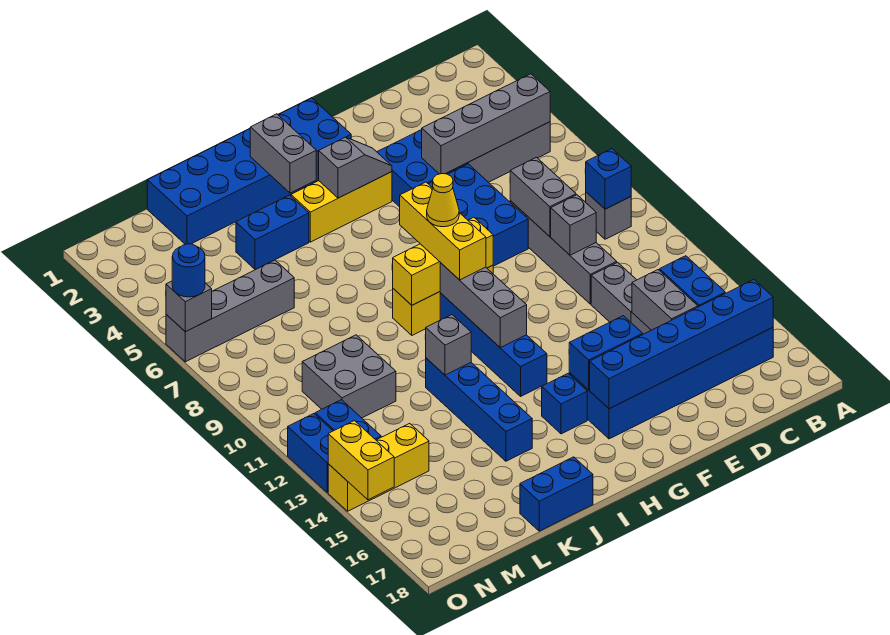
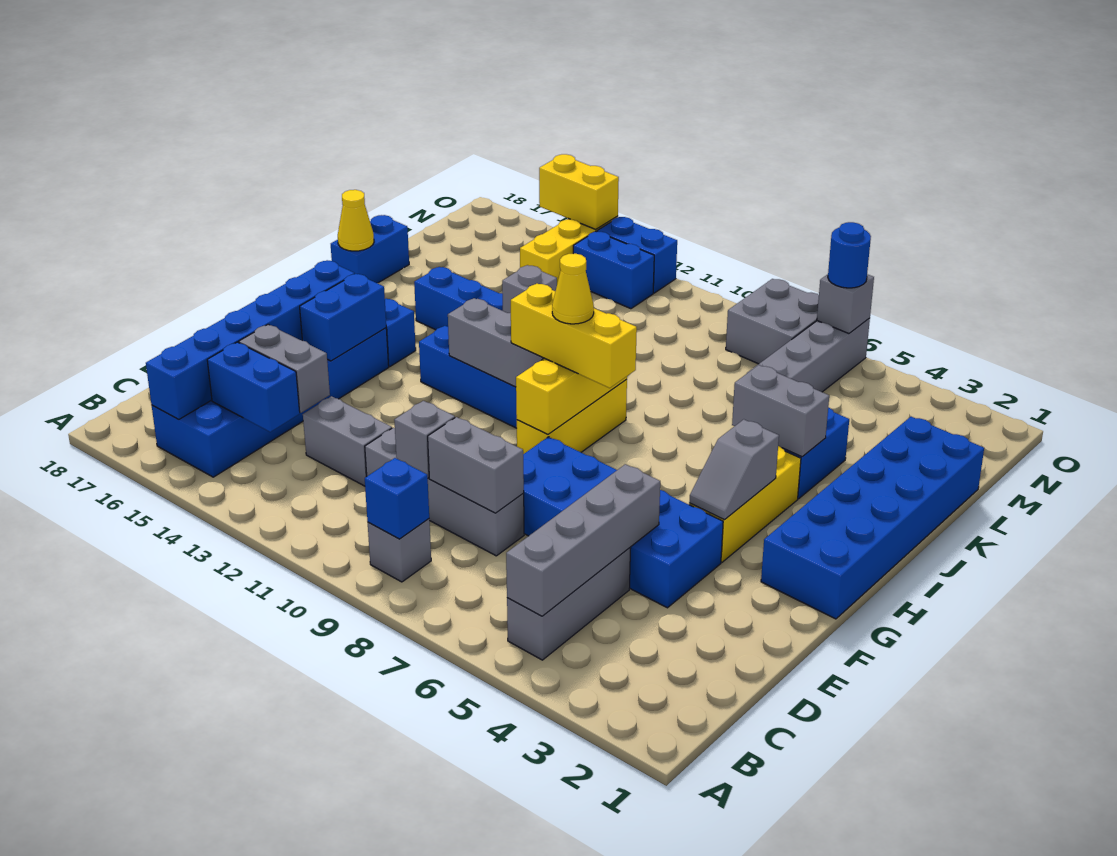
grey 1x2 brick [250,114,316,193] -> grey 1x2 brick moved to [732,365,829,457]
none -> yellow 1x1 cone [338,190,374,251]
grey 2x2 brick [302,335,396,418] -> grey 2x2 brick moved to [726,279,819,364]

